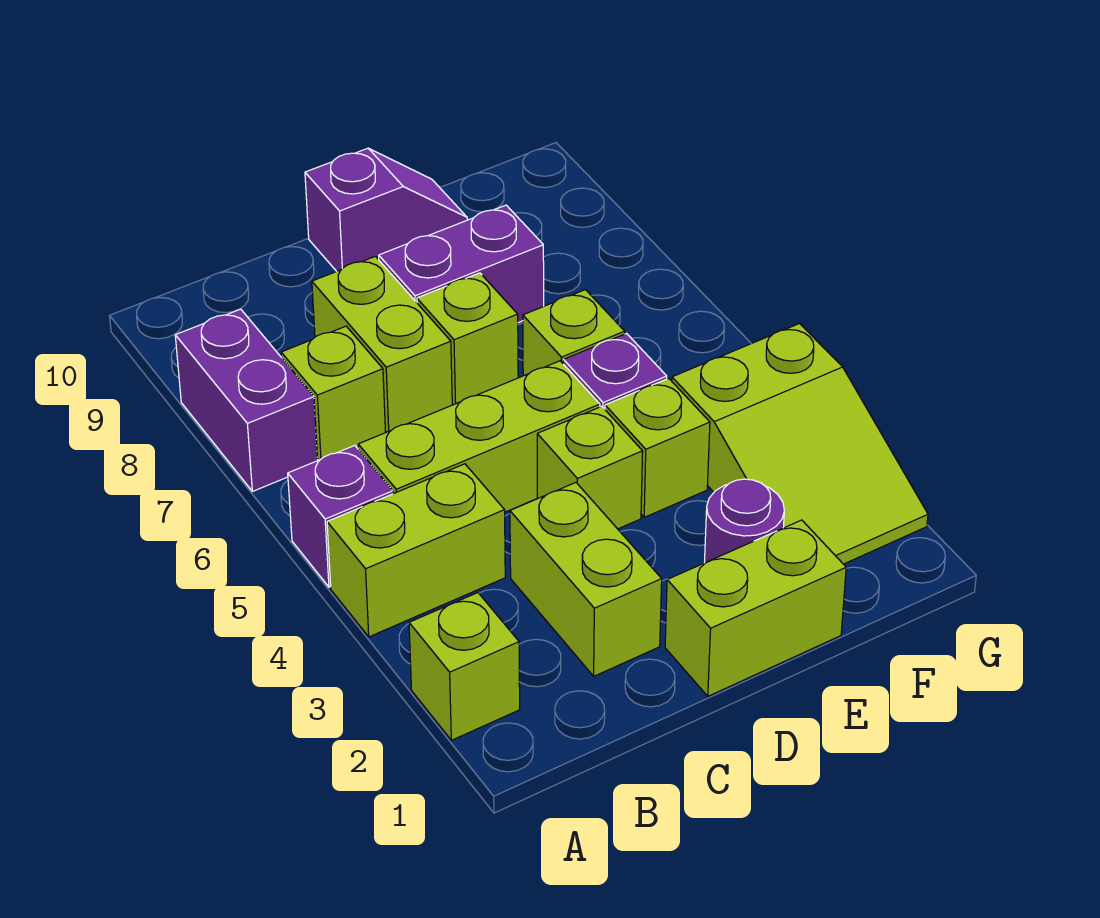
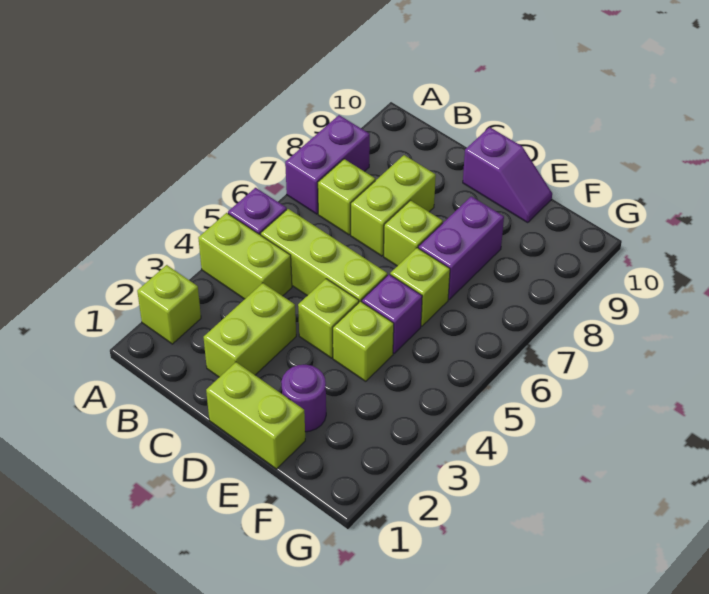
purple 1x2 brick [379,205,544,323] -> purple 1x2 brick turned to [418,196,504,299]
lime 2x3 slope [672,324,928,564] -> none

